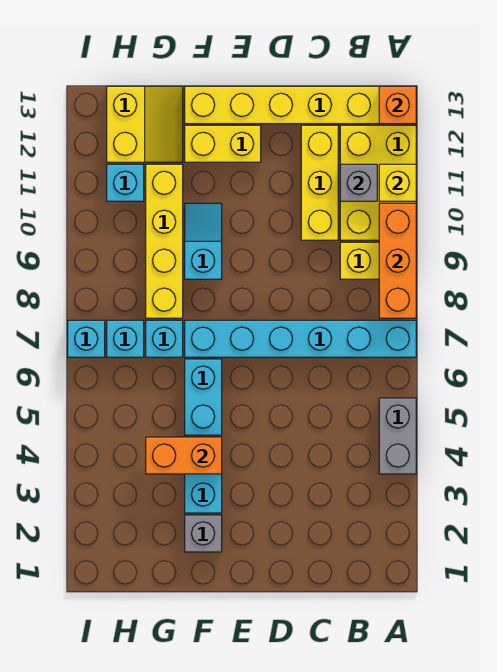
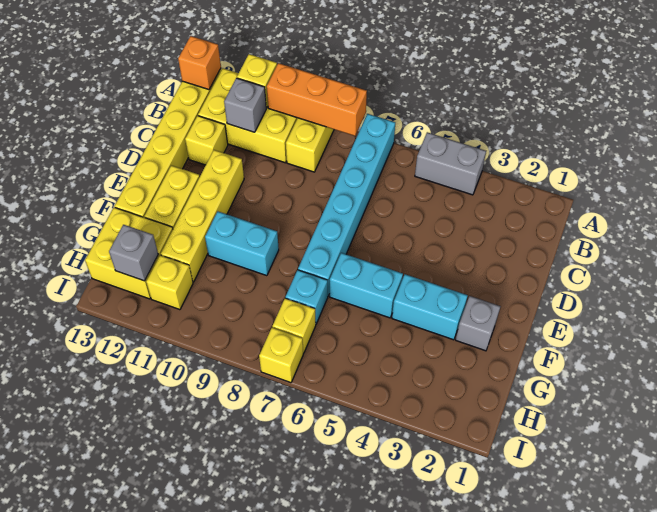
yellow 1x3 brick [301,125,338,240] -> yellow 1x1 brick [185,116,228,165]
orange 1x2 brick [146,437,222,474] -> none
cyan 1x2 slope [185,203,222,279] -> cyan 1x2 brick [205,212,279,276]
yellow 1x4 brick [146,164,183,318] -> yellow 1x4 brick turned to [161,150,244,282]
yellow 2x2 slope [107,86,183,162] -> yellow 2x2 brick [85,208,173,299]
cyan 1x1 brick [107,320,144,357] -> yellow 1x1 brick [272,298,316,353]
cyan 1x1 brick [107,164,144,201] -> yellow 1x1 brick [146,255,193,310]
none -> grey 1x1 brick [109,225,158,281]
cyan 1x1 brick [68,320,105,357] -> yellow 1x1 brick [259,327,303,383]

